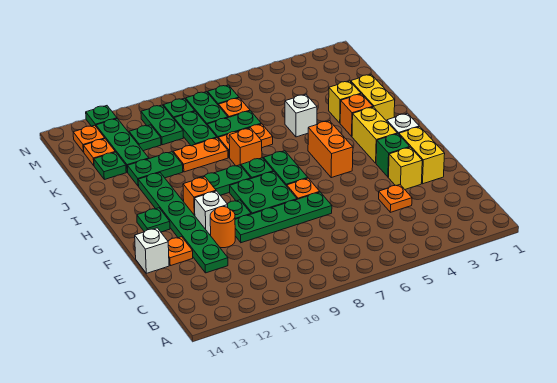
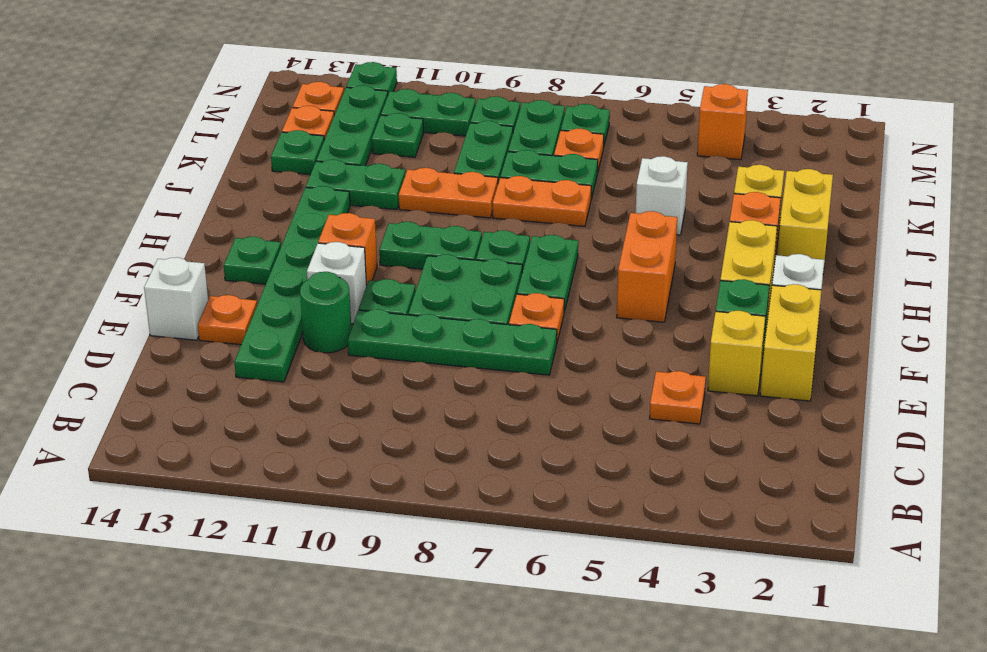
orange 1x1 round brick [210,206,235,248] -> green 1x1 round brick [300,272,351,353]
orange 1x1 brick [229,128,262,166] -> orange 1x1 brick moved to [697,84,748,160]
green 1x2 plate [141,105,183,145] -> green 1x2 plate turned to [381,89,476,136]

